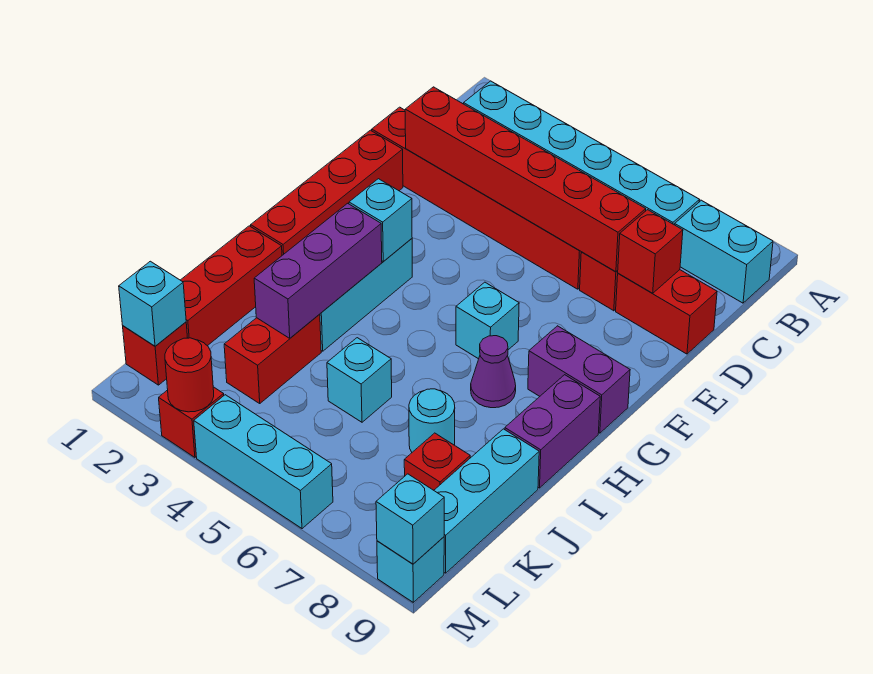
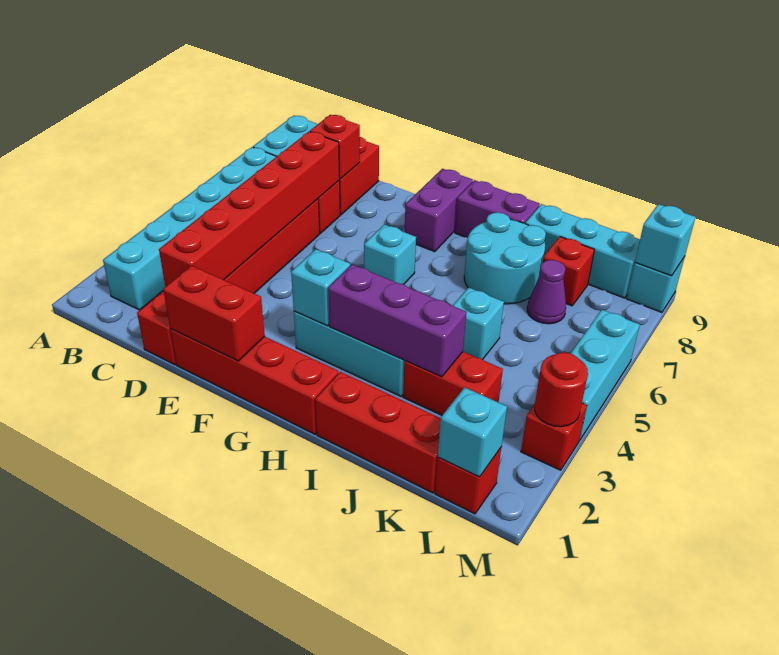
none -> red 1x2 brick [163,265,265,361]
purple 1x1 cone [471,336,516,408] -> purple 1x1 cone moved to [527,260,566,324]
cyan 1x1 round brick [409,389,455,452] -> cyan 2x2 round brick [464,212,546,304]

